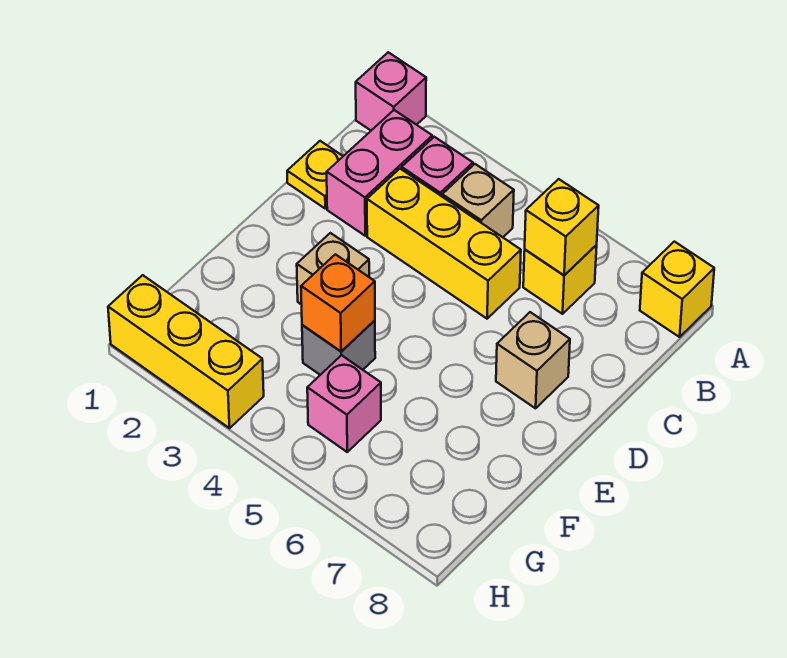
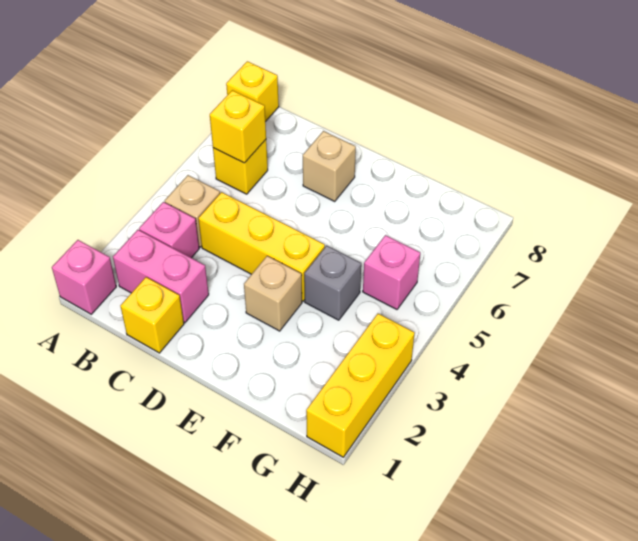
yellow 1x1 plate [287,141,343,208] -> yellow 1x1 brick [120,277,184,353]
yellow 1x3 brick [367,169,521,319] -> yellow 1x3 brick turned to [198,192,325,301]
orange 1x1 brick [301,254,375,351] -> none

